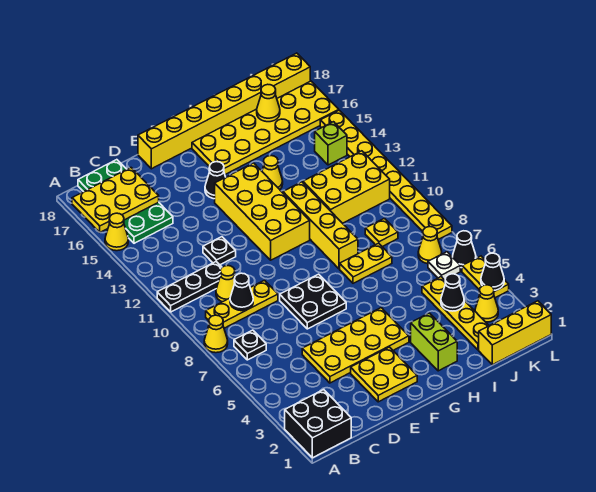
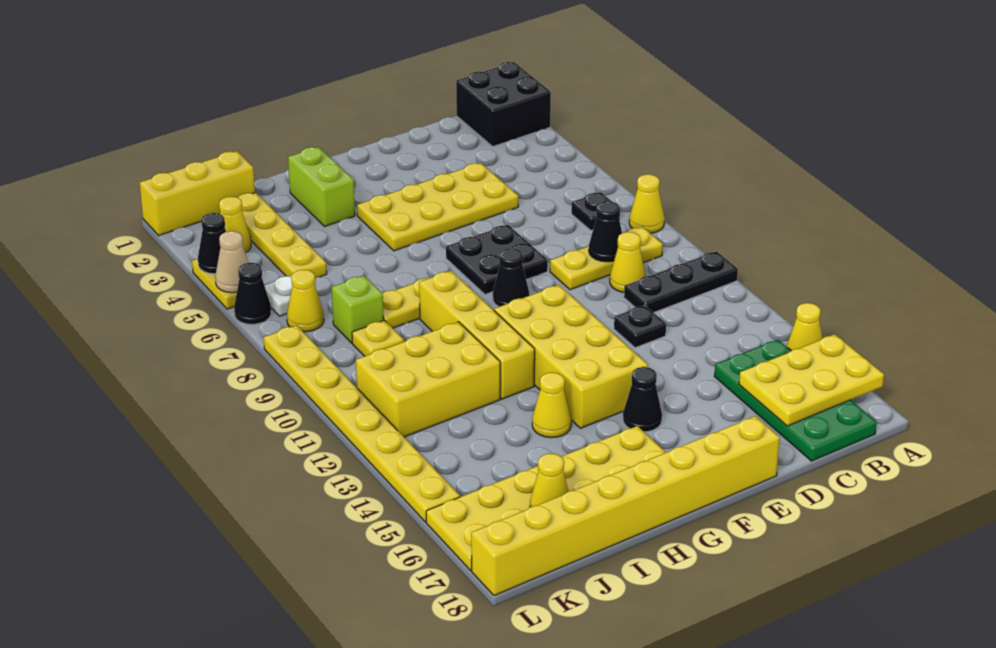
yellow 2x2 plate [351,347,417,402] -> none
black 1x1 cone [441,274,464,311] -> black 1x1 cone moved to [493,248,529,307]
lime 1x1 brick [315,122,347,165] -> lime 1x1 brick moved to [332,276,384,343]
none -> tan 1x1 cone [215,231,248,293]

